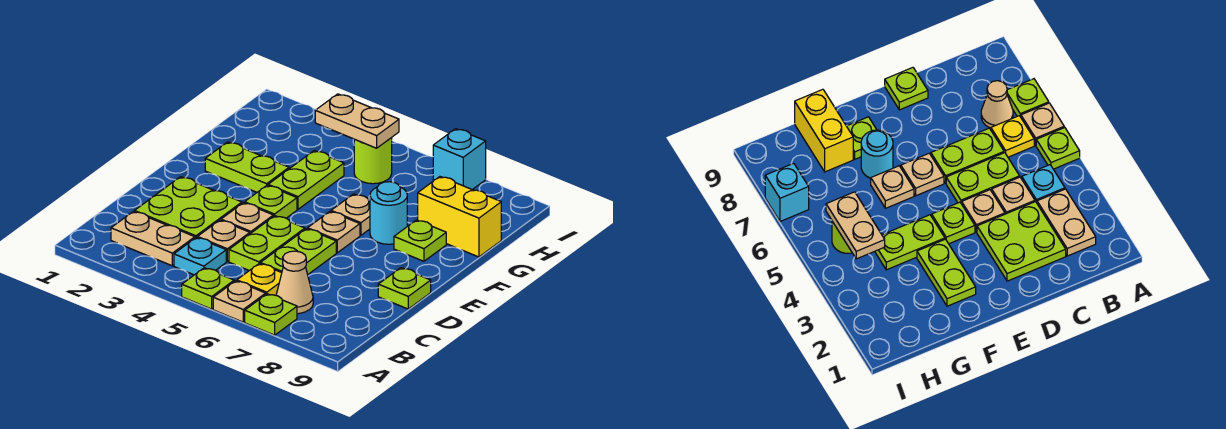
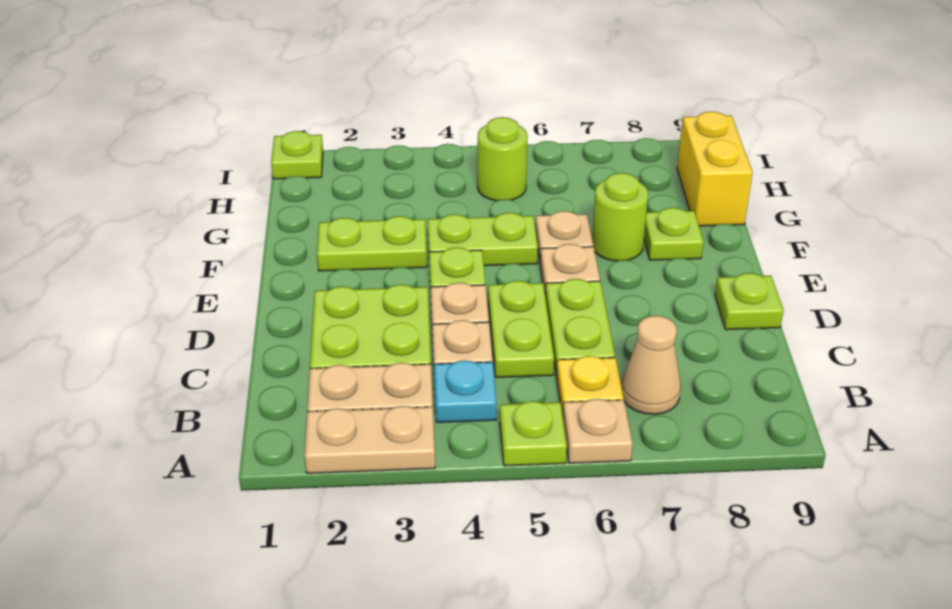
lime 1x1 plate [245,294,297,335] -> lime 1x1 plate moved to [271,131,323,179]
lime 1x2 plate [268,151,344,209] -> lime 1x2 plate turned to [428,213,538,266]
cyan 1x1 round brick [370,182,407,244] -> lime 1x1 round brick [592,173,648,261]
yellow 1x2 brick [418,177,501,257] -> yellow 1x2 brick turned to [677,112,753,226]
tan 1x2 plate [315,94,399,148] -> tan 1x2 plate moved to [305,406,435,473]
cyan 1x1 brick [433,129,486,190] -> none

